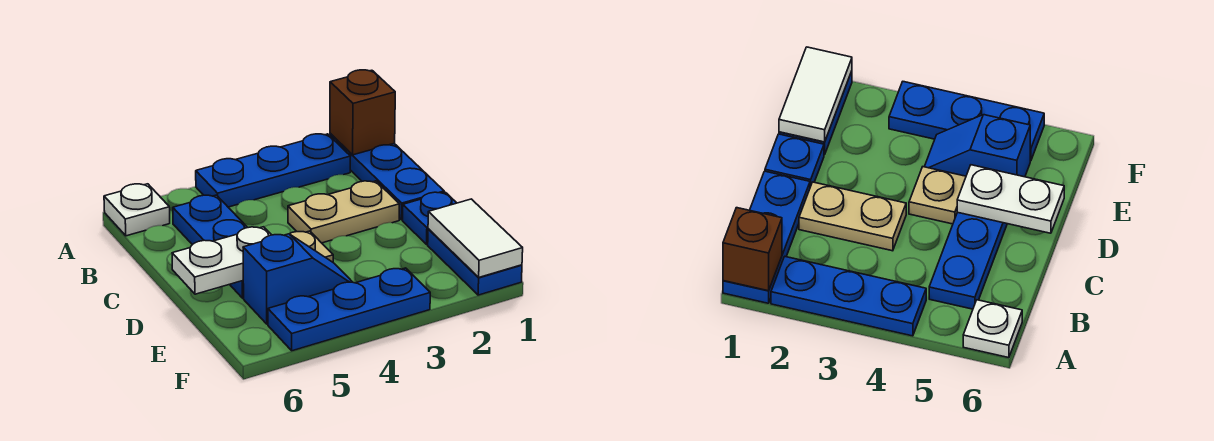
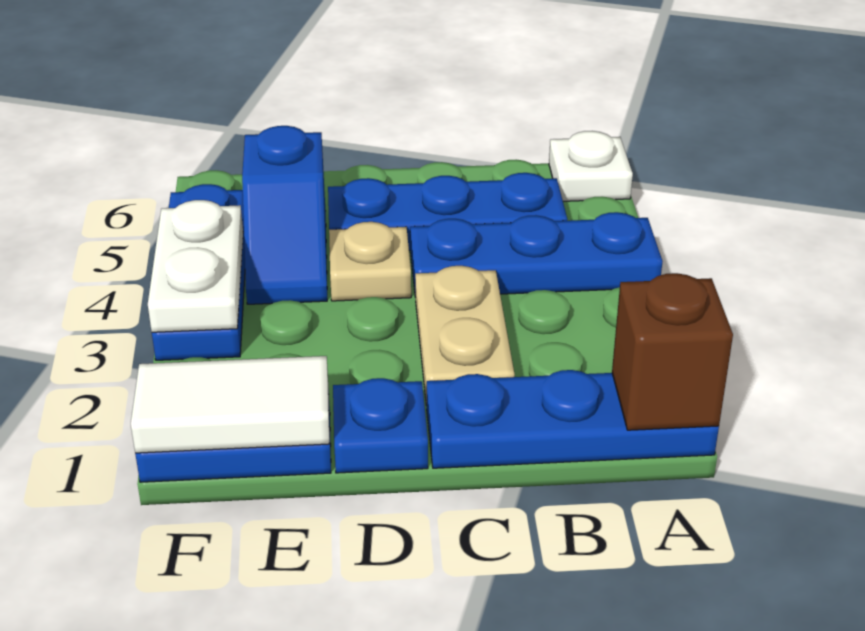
blue 1x3 plate [196,134,351,207] -> blue 1x3 plate turned to [410,212,662,294]
white 1x2 plate [172,227,271,294] -> white 1x2 plate moved to [148,200,243,332]

